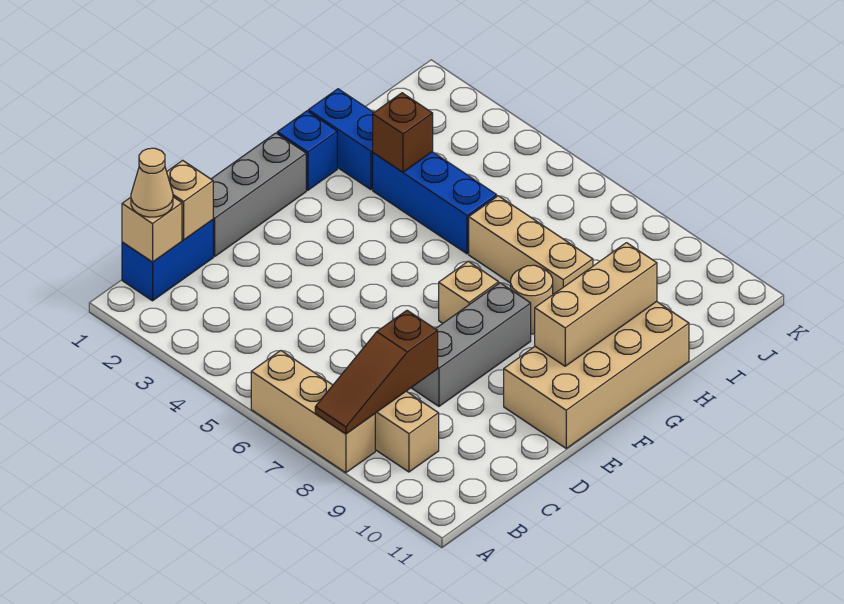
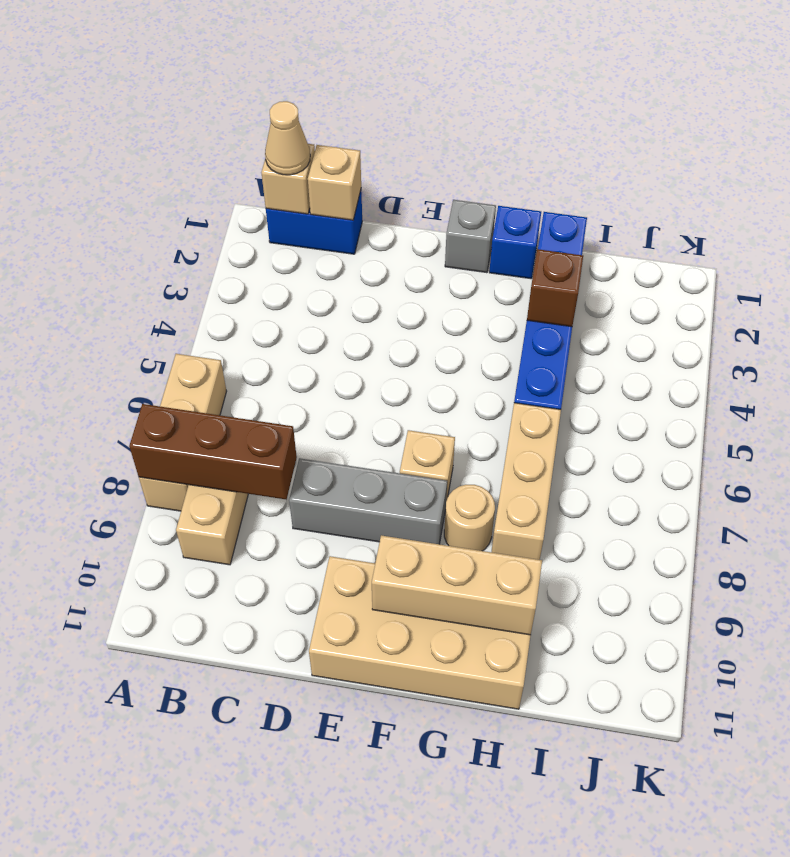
brown 1x3 slope [315,310,438,434] -> brown 1x3 brick [129,404,297,500]
grey 1x3 brick [211,133,306,256] -> grey 1x1 brick [445,200,496,273]

